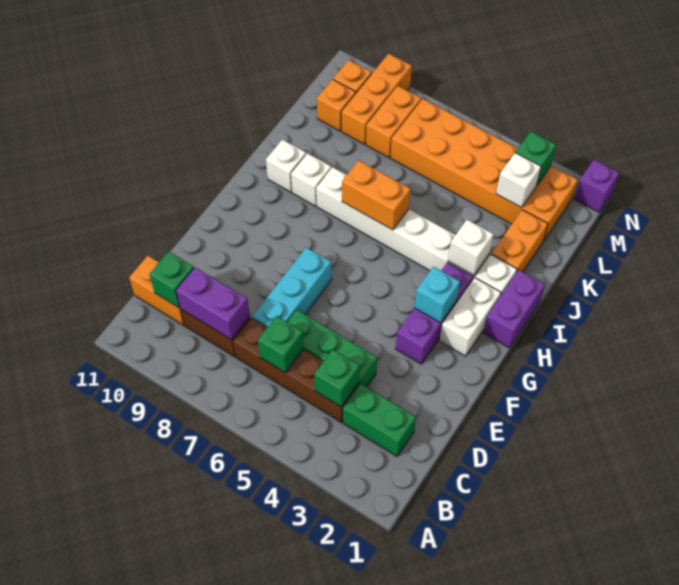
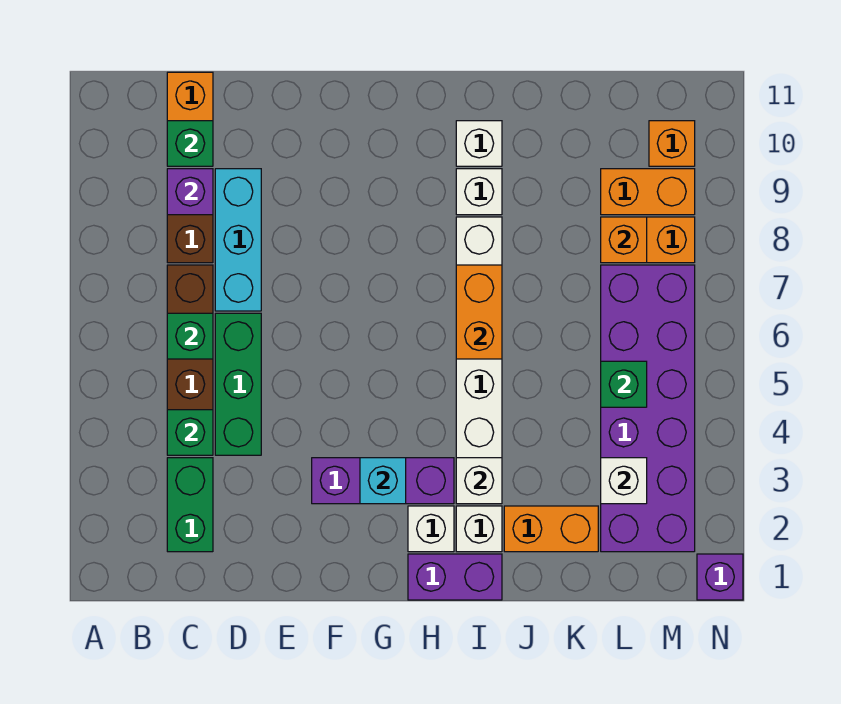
purple 1x2 brick [176,267,250,340] -> purple 1x1 brick [167,169,213,215]
cyan 1x3 brick [252,247,332,327] -> cyan 1x3 brick turned to [215,169,261,311]
white 1x2 brick [440,278,501,356] -> white 1x1 brick [408,506,454,552]
orange 2x6 brick [391,99,578,241] -> purple 2x6 brick [601,265,695,552]
orange 1x3 brick [341,54,412,144] -> orange 1x2 brick [601,169,695,215]
orange 1x1 brick [317,79,356,131] -> orange 1x1 brick moved to [601,217,647,263]
green 1x1 brick [516,131,556,185] -> green 1x1 brick moved to [601,361,647,407]

